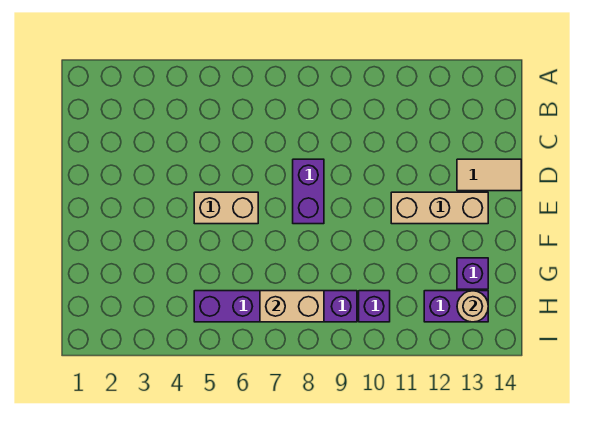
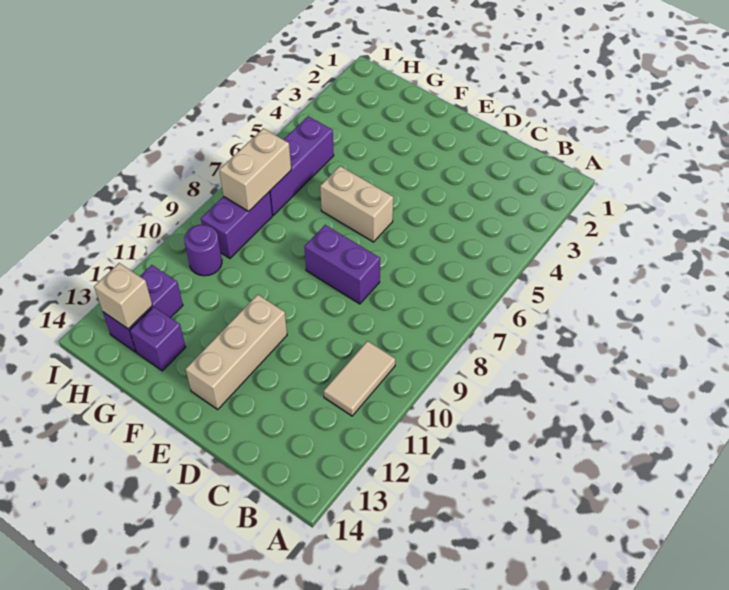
tan 1x2 tile [457,159,521,191] -> tan 1x2 tile moved to [324,341,395,416]
tan 1x2 brick [194,192,258,224] -> tan 1x2 brick turned to [320,166,393,242]
purple 1x1 brick [359,291,390,322] -> purple 1x1 round brick [184,225,222,276]
tan 1x1 round brick [457,291,488,322] -> tan 1x1 brick [94,263,152,329]

